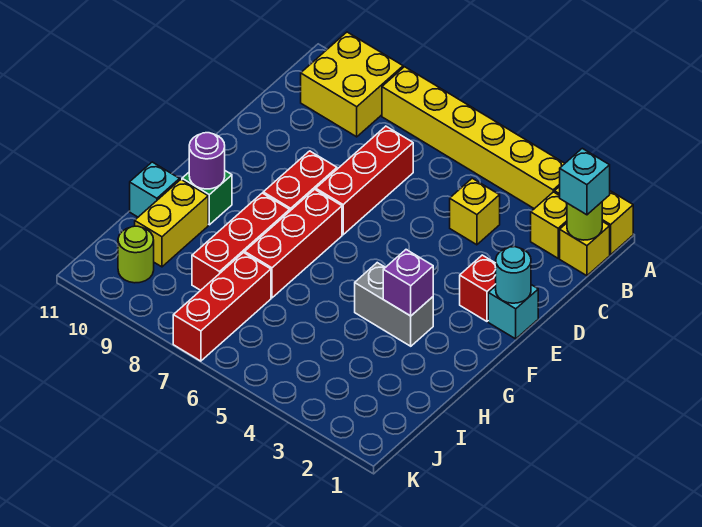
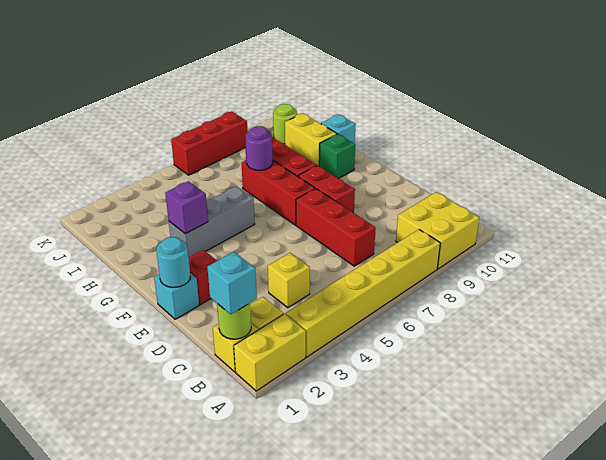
grey 1x2 brick [355,263,433,346] -> grey 1x3 brick [169,186,255,258]
purple 1x1 round brick [189,133,225,189] -> purple 1x1 round brick moved to [245,126,273,170]
red 1x3 brick [173,253,271,361] -> red 1x3 brick turned to [171,112,247,175]

